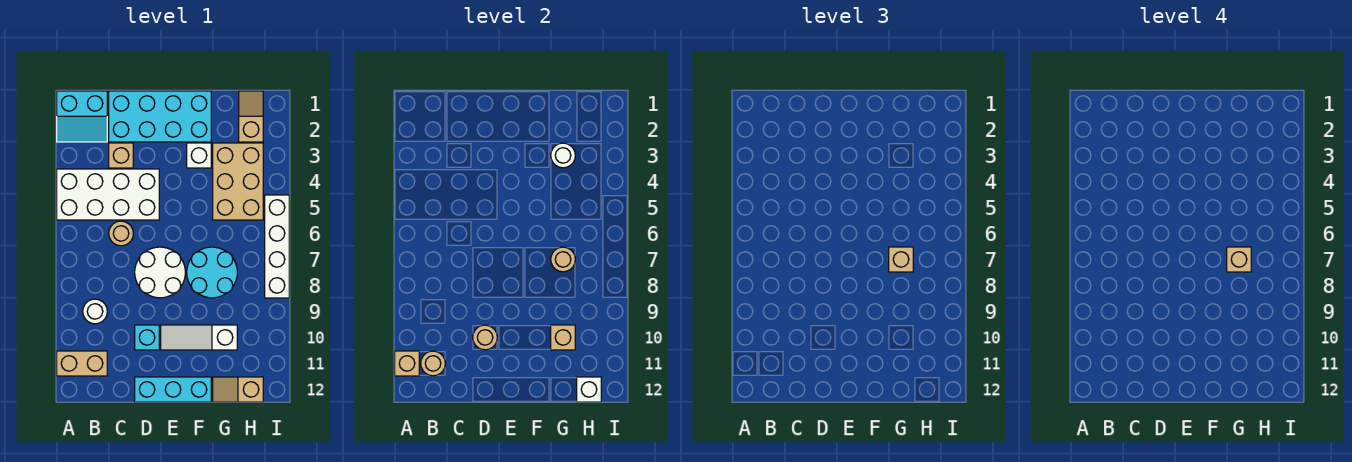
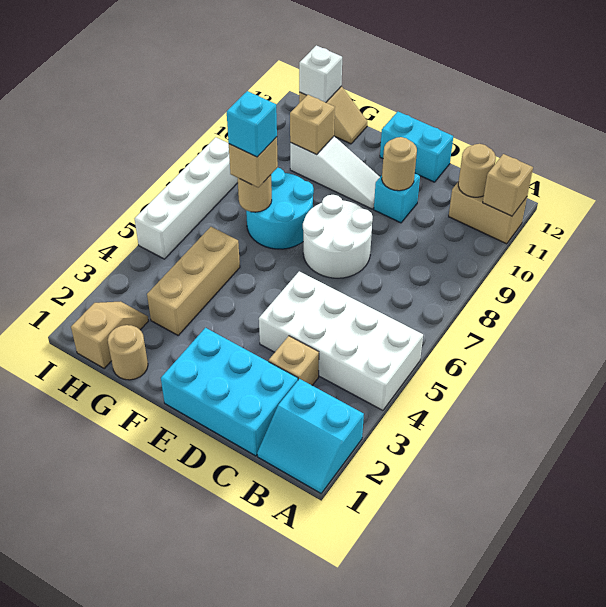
cyan 2x2 slope [57,91,107,142] -> cyan 2x2 slope turned to [257,379,364,493]
white 1x1 round brick [83,299,107,324] -> none
cyan 2x4 brick [109,91,211,142] -> cyan 2x3 brick [161,328,298,456]
tan 1x1 round brick [109,221,133,246] -> tan 1x1 round brick moved to [108,325,148,380]
cyan 1x3 brick [135,377,211,402] -> cyan 1x2 brick [380,112,453,182]
white 1x1 brick [187,143,211,168] -> none
tan 2x3 brick [213,143,263,220] -> tan 1x3 brick [147,227,240,335]
white 1x1 round brick [551,143,575,168] -> none
tan 1x1 brick [1227,247,1251,272] -> cyan 1x1 brick [227,91,277,157]
tan 1x2 slope [239,91,263,142] -> tan 1x2 slope turned to [71,301,148,368]

